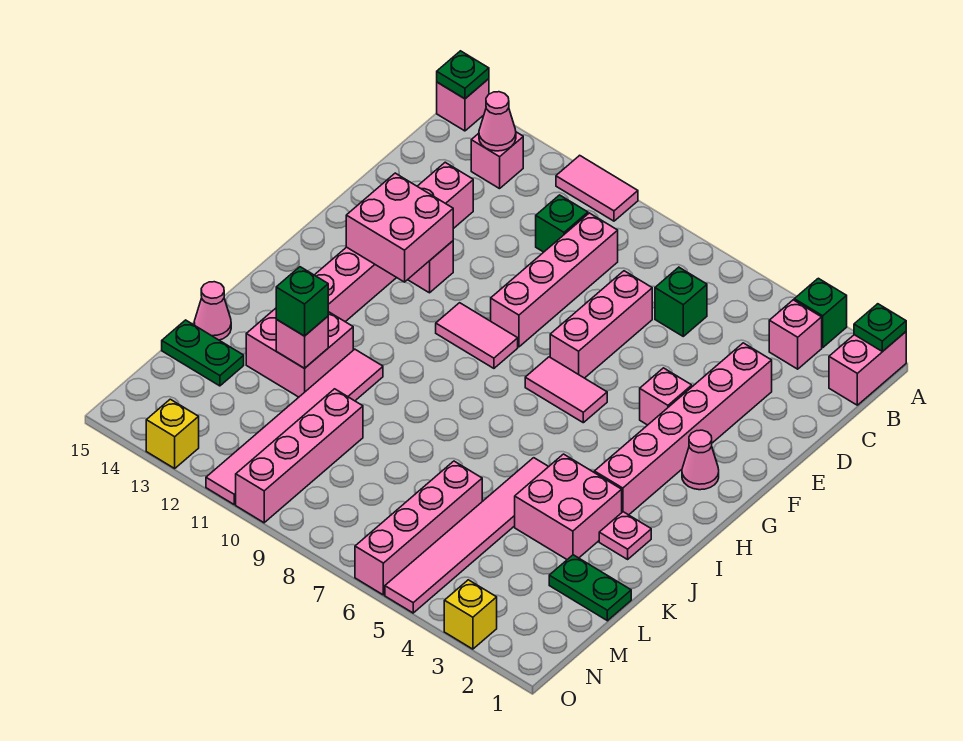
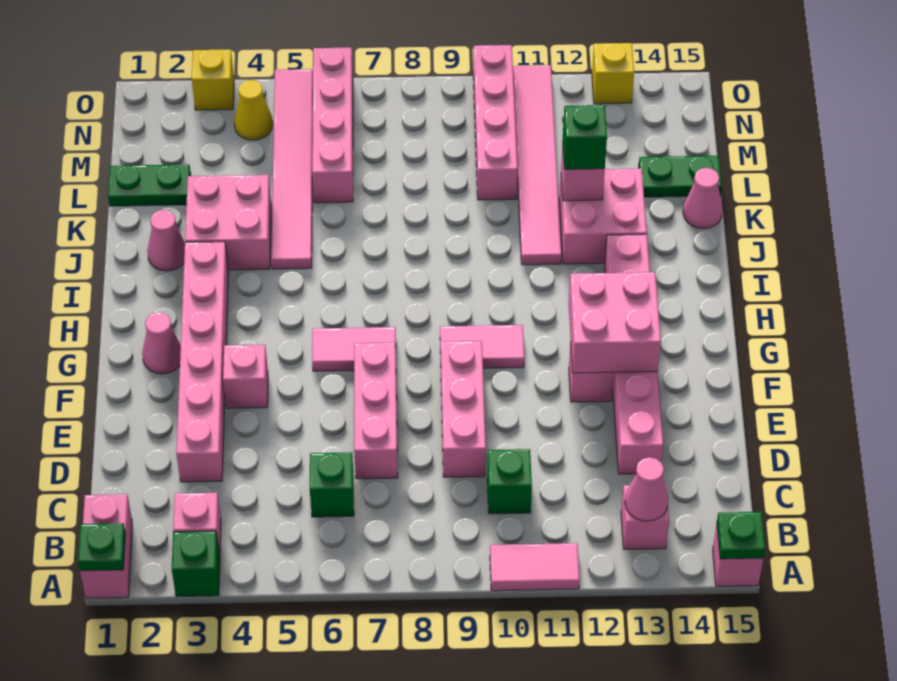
pink 1x4 brick [491,213,618,347] -> pink 1x3 brick [440,341,486,477]
pink 1x1 plate [599,512,651,559] -> pink 1x1 cone [147,210,185,271]
none -> yellow 1x1 cone [234,80,273,140]

